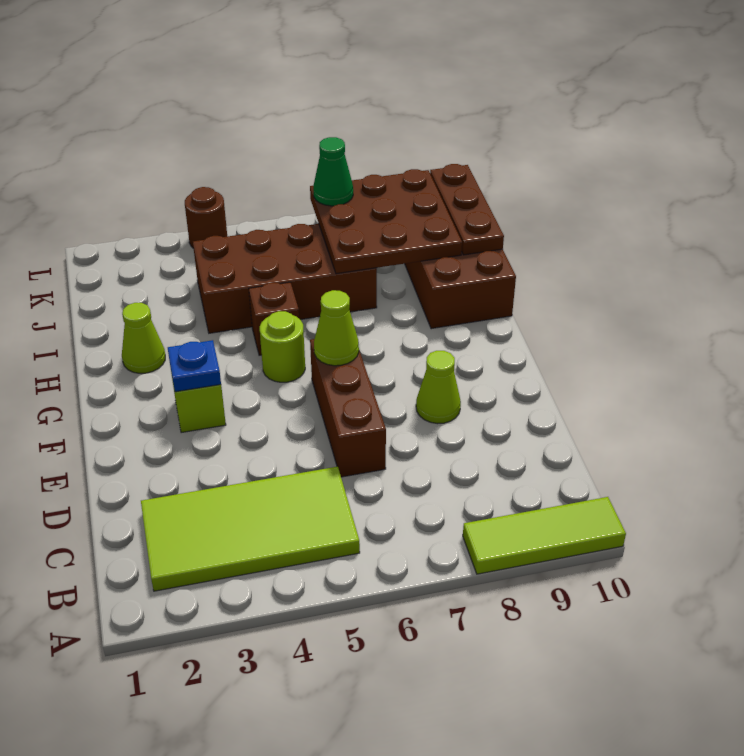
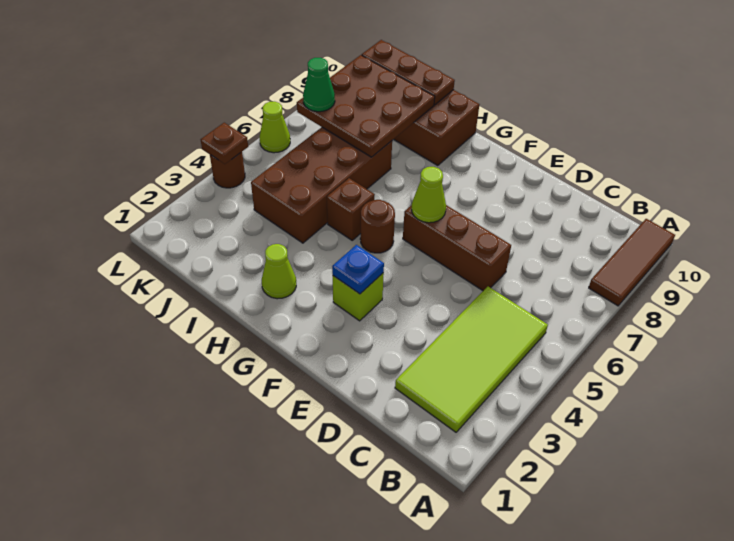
lime 1x3 tile [463,497,626,574] -> brown 1x3 tile [589,219,675,306]
lime 1x1 cone [416,351,461,424] -> lime 1x1 cone moved to [260,102,290,153]
lime 1x1 round brick [260,311,305,382] -> brown 1x1 round brick [360,200,395,253]
none -> brown 1x1 plate [201,123,248,164]

